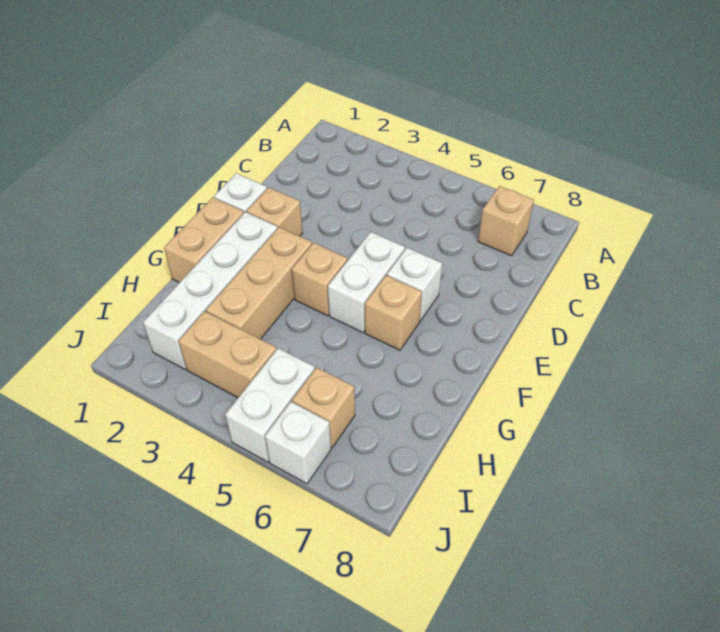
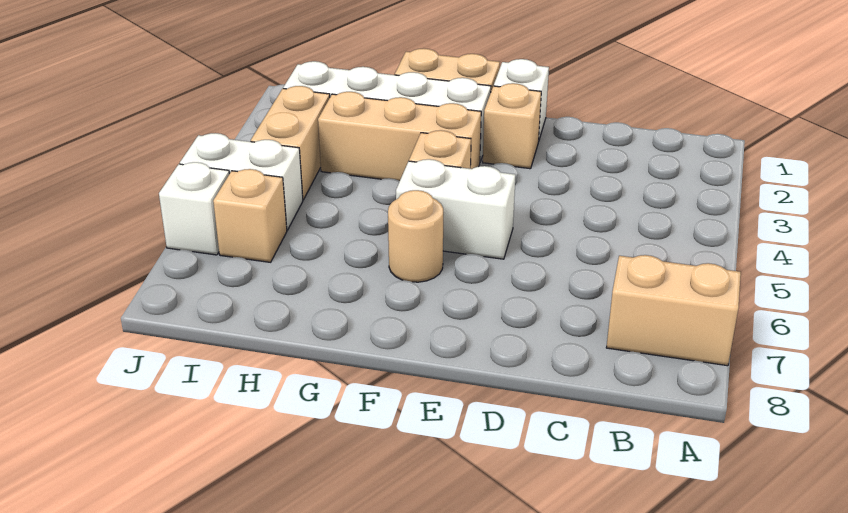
tan 1x1 brick [478,186,534,256] -> tan 1x2 brick [606,255,741,366]
white 1x1 brick [387,248,442,321] -> none
tan 1x1 brick [365,275,422,350] -> tan 1x1 round brick [388,190,443,282]

